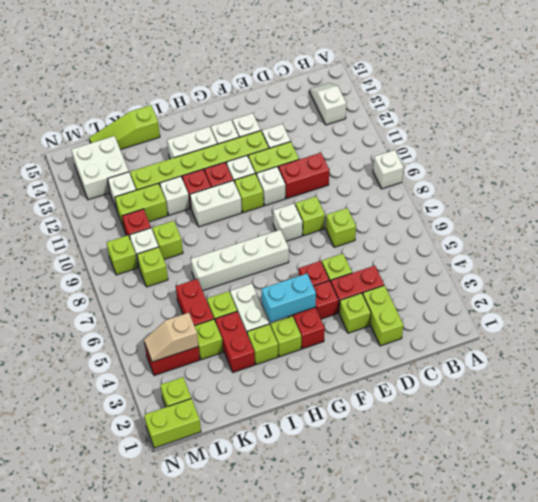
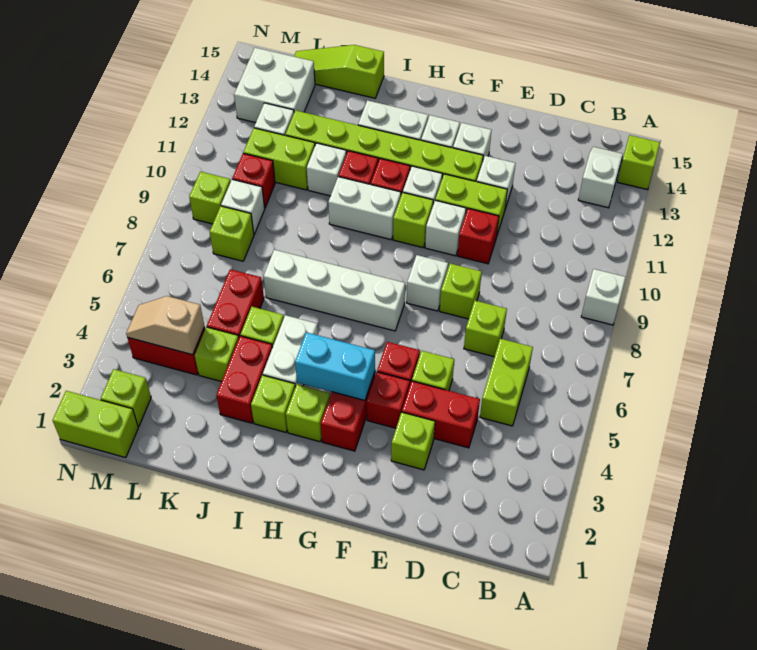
lime 1x2 brick [363,285,403,346] -> lime 1x2 brick moved to [480,339,533,426]
red 1x2 brick [279,153,329,198] -> red 1x1 brick [458,209,499,264]
lime 1x1 brick [153,221,183,259] -> lime 1x1 brick moved to [618,135,660,190]

